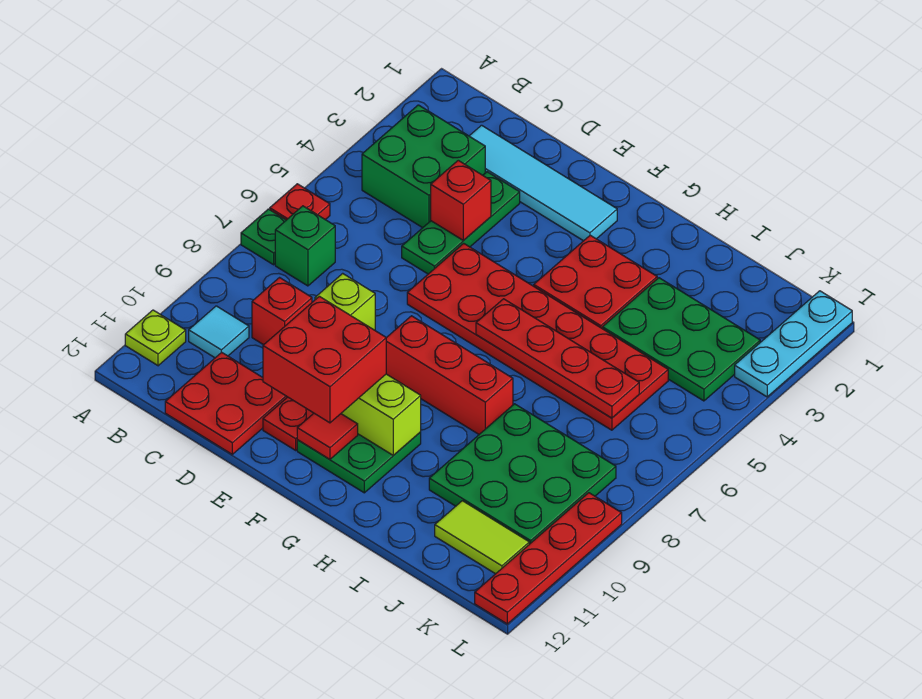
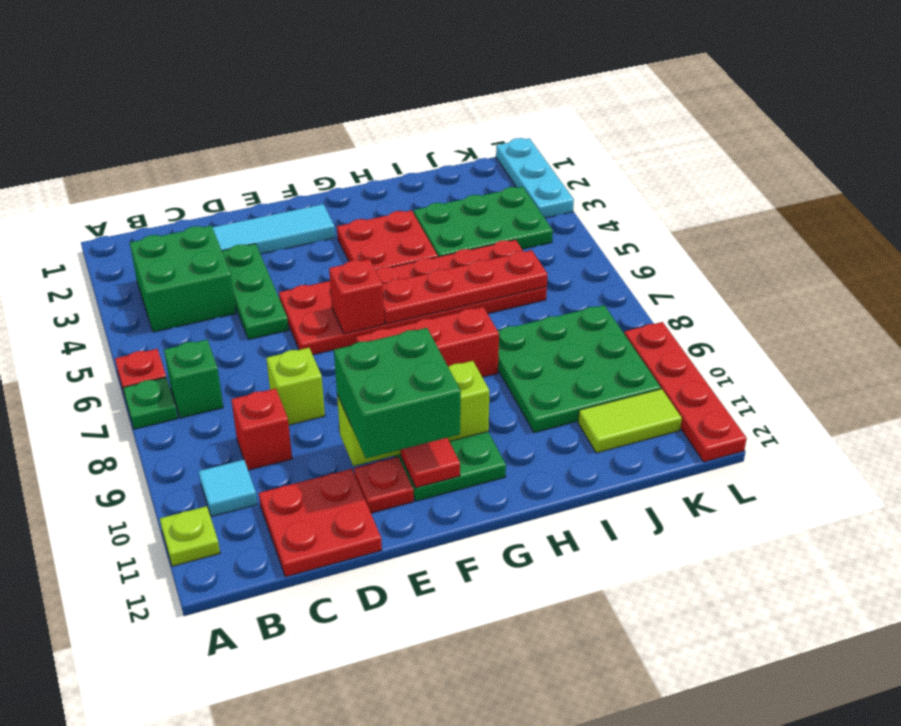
red 1x1 brick [431,160,491,241] -> red 1x1 brick moved to [329,259,384,334]
red 2x2 brick [263,296,386,423] -> green 2x2 brick [334,328,461,458]

